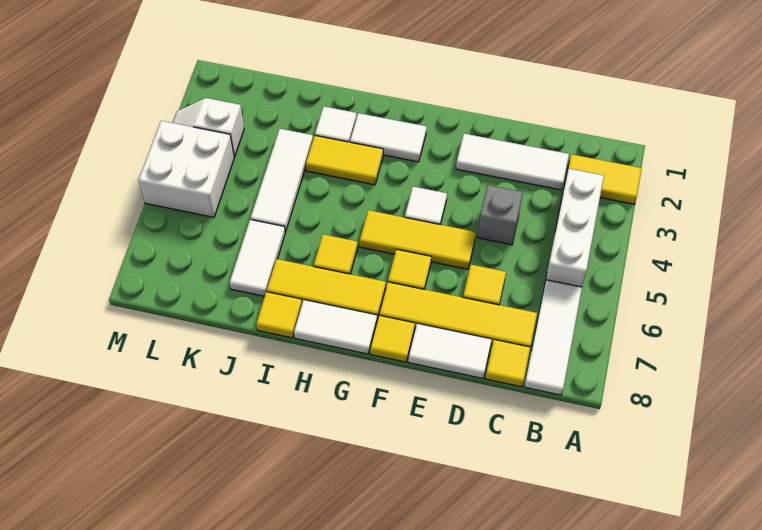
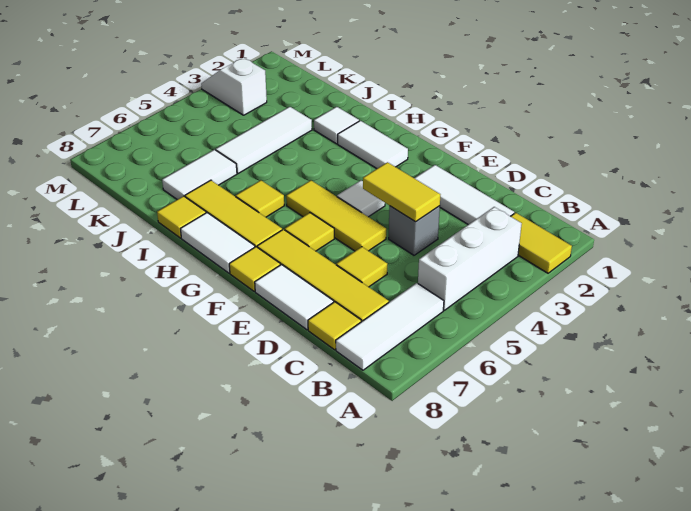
yellow 1x2 tile [306,136,383,185] -> yellow 1x2 tile moved to [363,162,440,222]
white 2x2 brick [139,121,234,217] -> none

